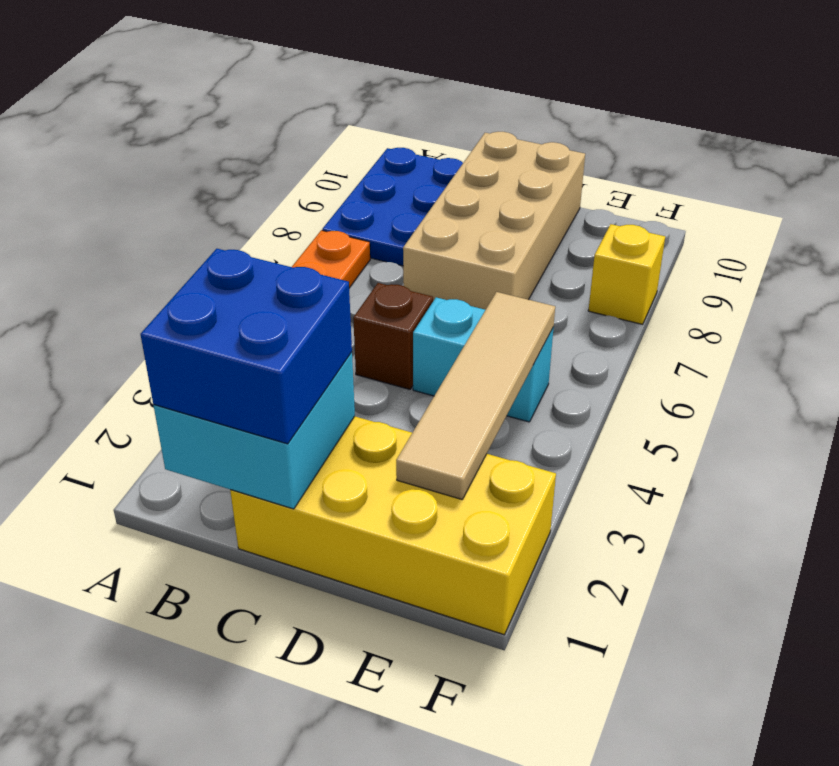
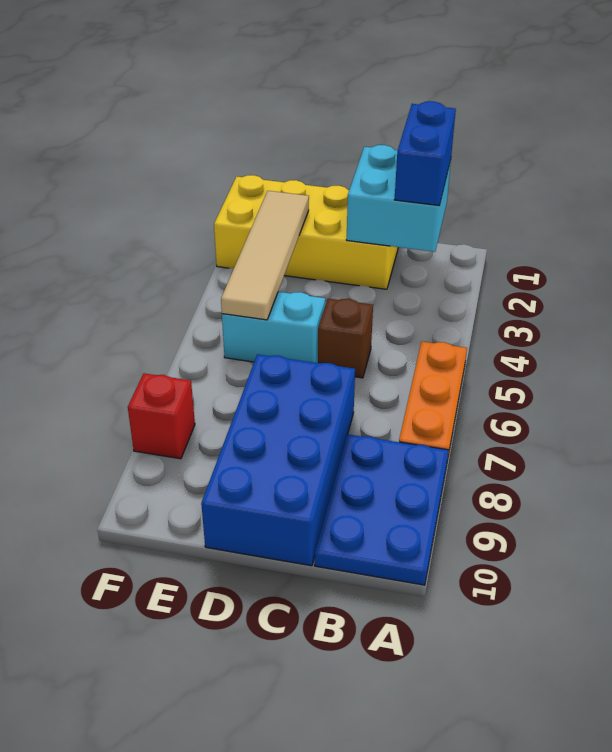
blue 2x2 brick [140,249,352,444] -> blue 1x2 brick [395,101,456,205]
tan 2x4 brick [403,132,585,310] -> blue 2x4 brick [201,354,355,566]
yellow 1x1 brick [588,224,665,324] -> red 1x1 brick [128,373,195,459]

